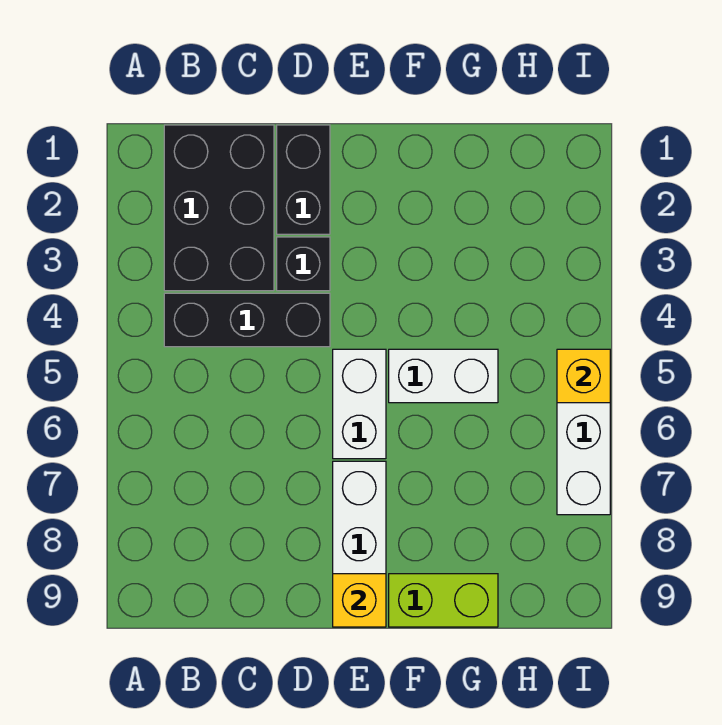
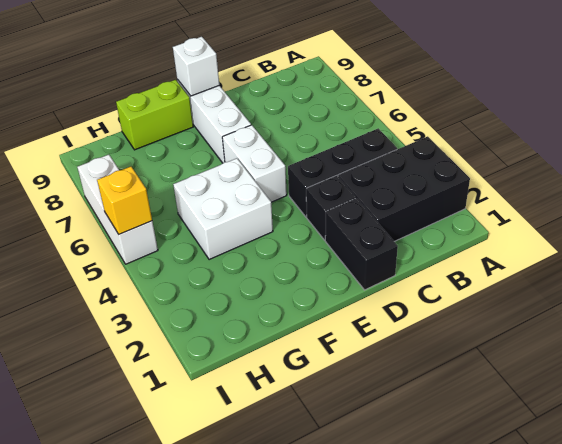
black 2x3 brick [164,125,274,291] -> black 2x3 brick turned to [338,136,470,241]
yellow 1x1 brick [333,574,386,627] -> white 1x1 brick [173,37,219,96]
white 1x2 brick [389,349,498,403] -> white 2x2 brick [173,158,273,260]

